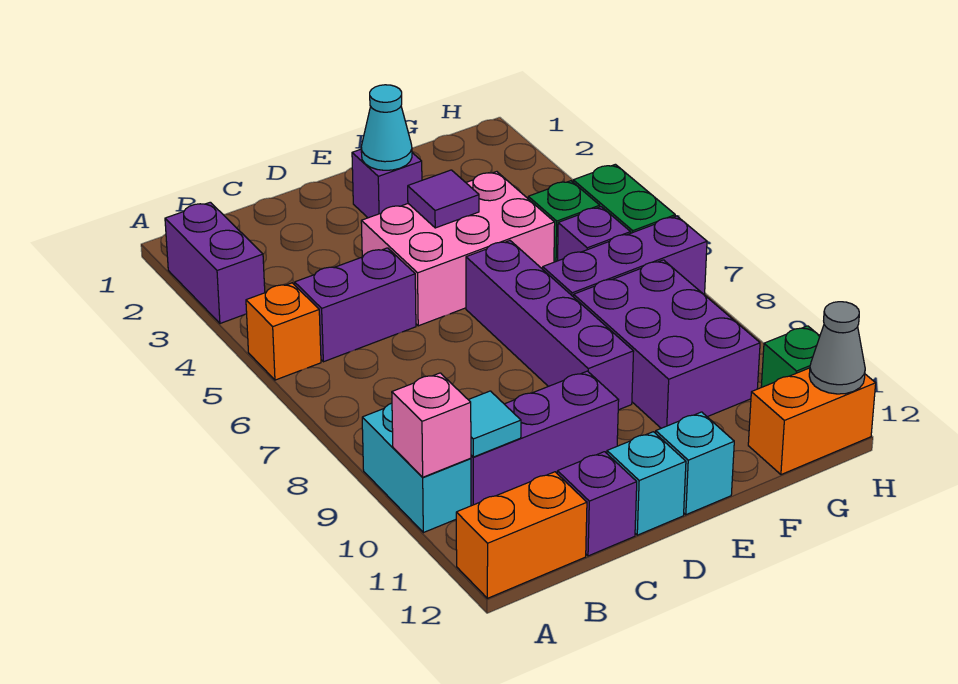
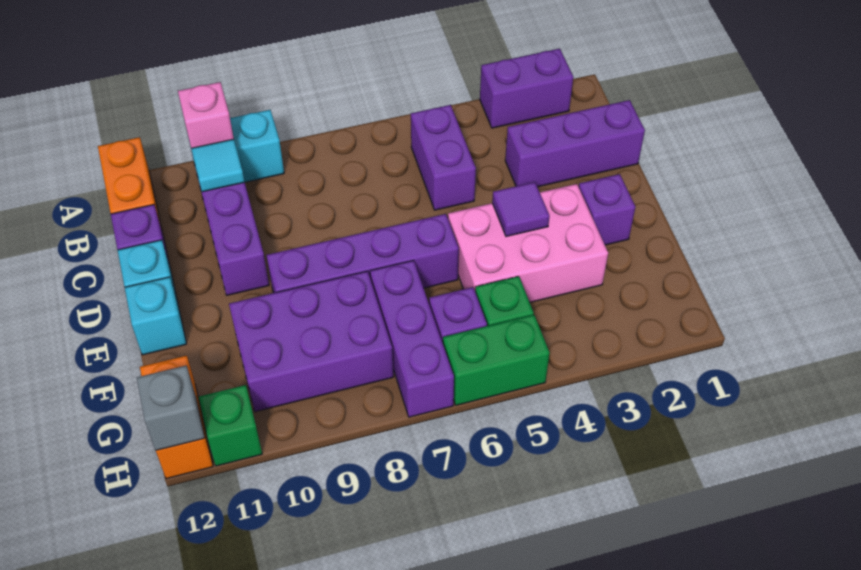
orange 1x1 brick [246,283,321,380] -> none
none -> purple 1x3 brick [505,100,645,187]
pink 2x3 brick [361,172,555,326] -> pink 2x3 brick turned to [448,184,608,302]
cyan 1x1 cone [361,85,412,170] -> none
grey 1x1 cone [809,302,865,394] -> grey 1x1 brick [137,366,205,450]

